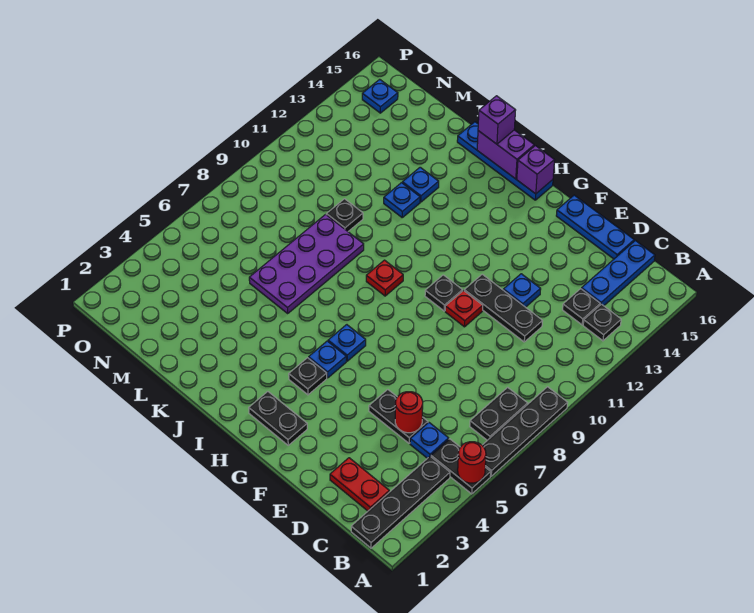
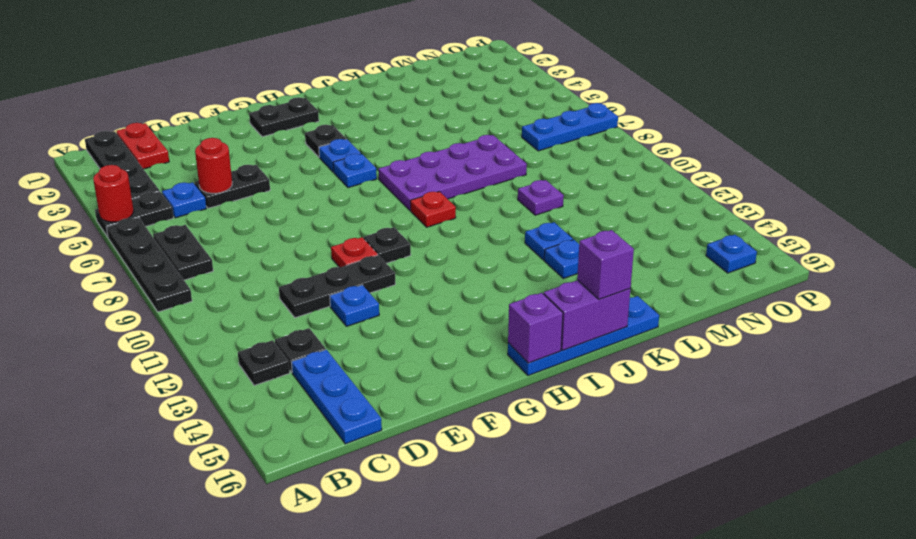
red 1x2 plate [330,458,389,511] -> red 1x2 plate turned to [116,123,169,169]
blue 1x3 plate [556,195,634,259] -> blue 1x3 plate moved to [522,103,618,151]
purple 2x4 plate [249,214,364,313] -> purple 2x4 plate turned to [378,135,527,211]
black 1x1 plate [326,199,363,231] -> purple 1x1 plate [518,180,564,215]

